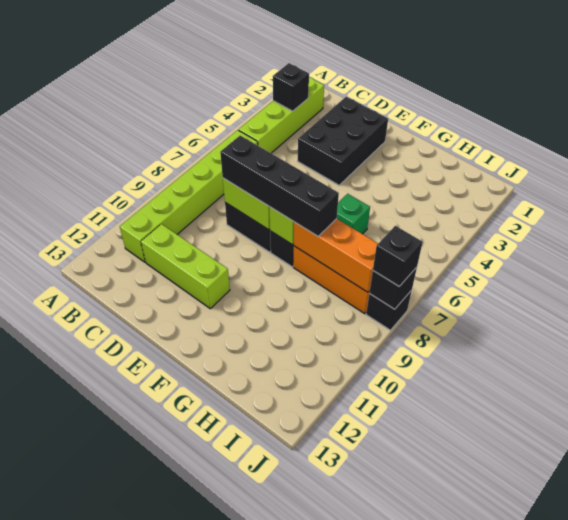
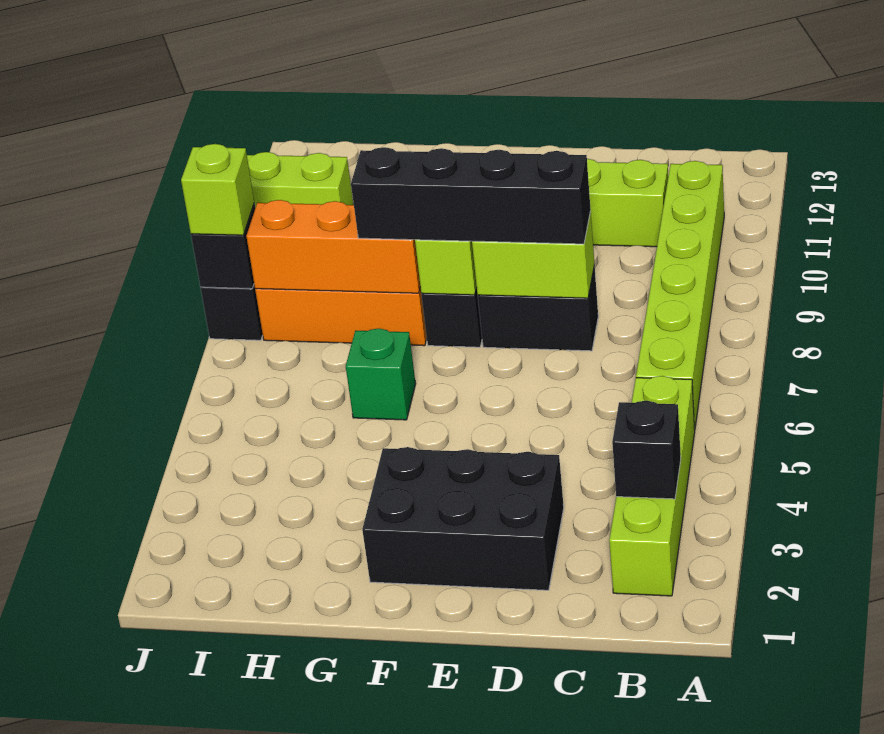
black 2x3 brick [298,97,388,185] -> black 2x3 brick turned to [362,447,564,590]
none -> lime 1x2 brick [247,152,354,207]
black 1x1 brick [373,226,423,286] -> lime 1x1 brick [181,144,254,235]

